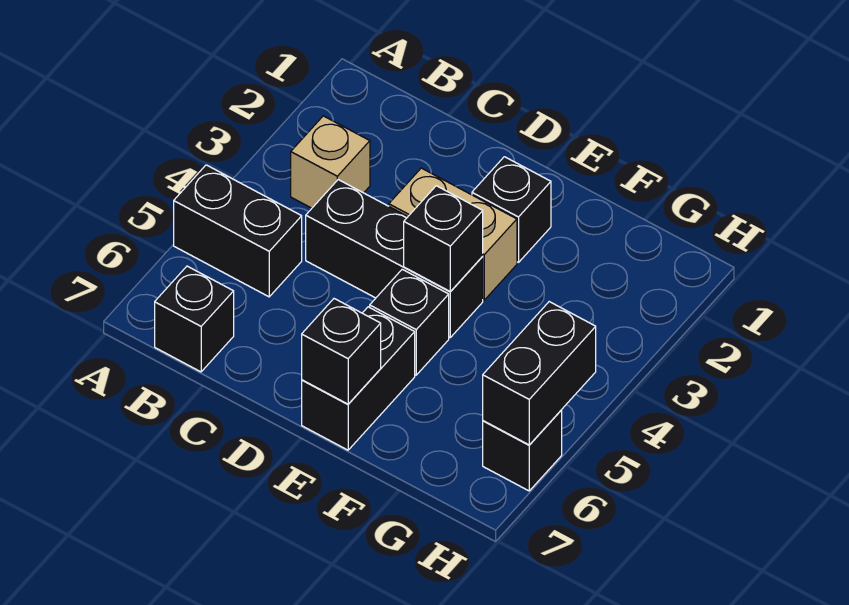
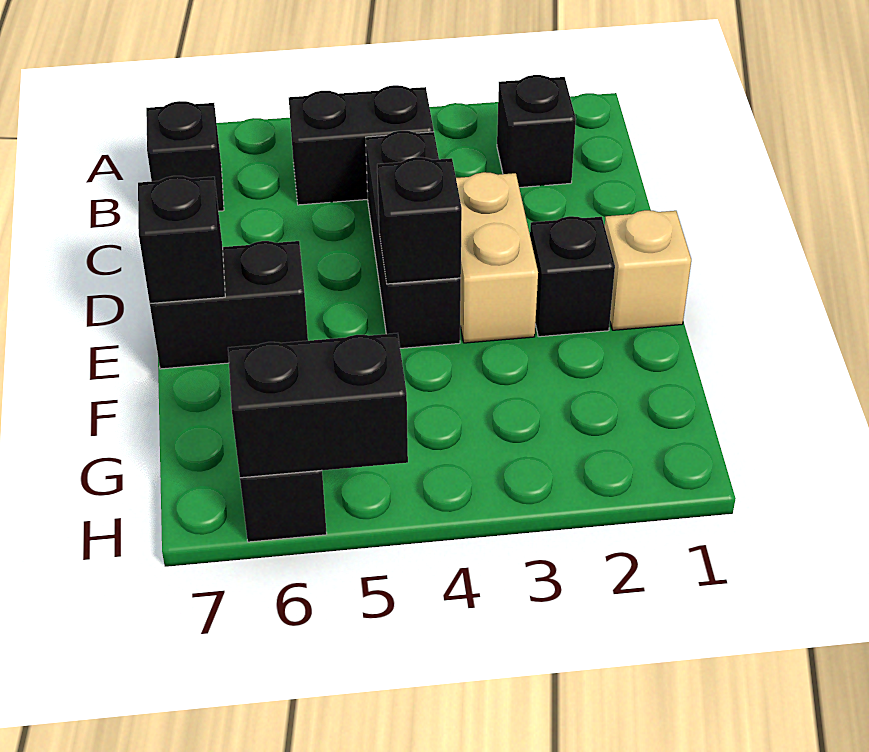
black 1x2 brick [174,165,302,297] -> black 1x2 brick turned to [289,85,434,205]
tan 1x1 brick [291,116,370,208] -> tan 1x1 brick moved to [605,210,691,330]
black 1x1 brick [370,269,449,375] -> black 1x1 brick moved to [497,75,576,188]

